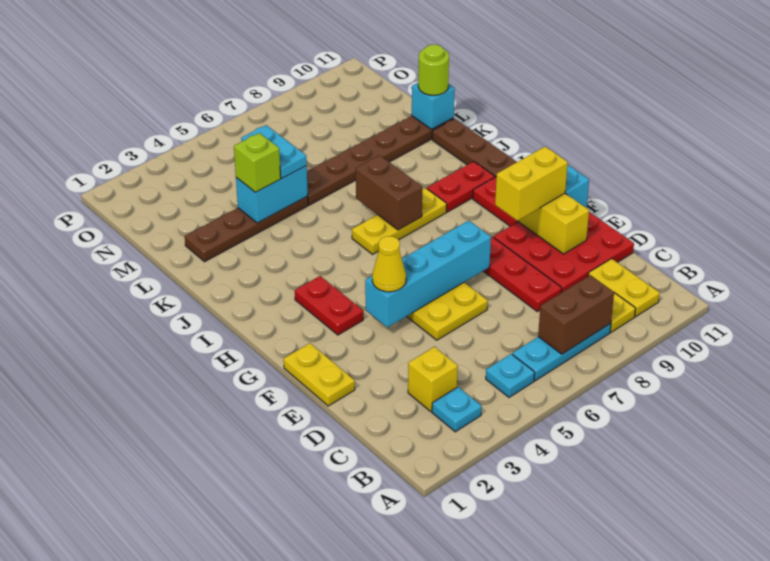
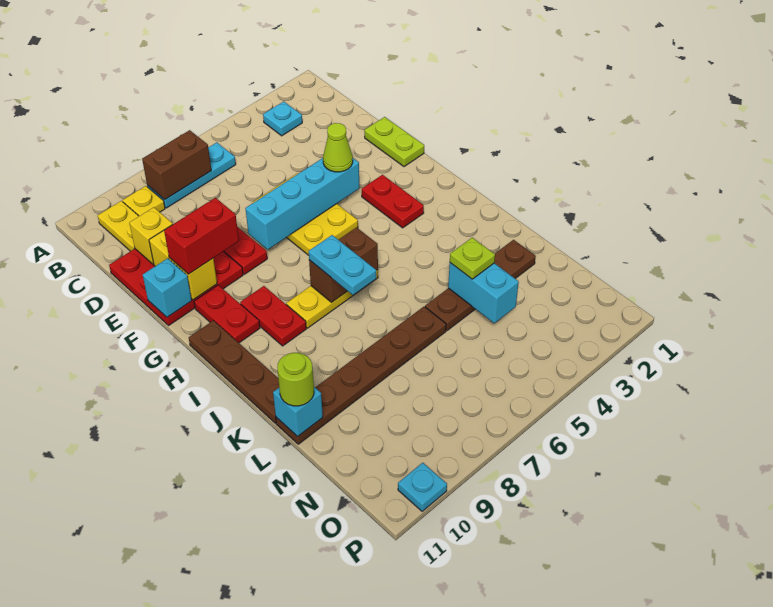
cyan 1x1 plate [486,354,535,397] -> cyan 1x1 plate moved to [398,463,447,511]
yellow 1x1 brick [408,347,458,412] -> yellow 1x1 brick moved to [129,207,173,264]
yellow 1x2 plate [284,343,355,406] -> lime 1x2 plate [364,117,424,167]
yellow 1x1 cone [372,236,406,292] -> lime 1x1 cone [323,123,353,172]
yellow 1x2 brick [495,147,568,221] -> red 1x2 brick [164,198,239,274]
brown 1x2 brick [356,155,422,230] -> brown 1x2 brick turned to [309,227,378,302]
red 1x2 plate [427,162,495,212] -> red 1x2 plate turned to [240,286,306,346]
cyan 1x2 brick [236,166,308,223] -> cyan 1x2 brick turned to [448,263,519,323]
lime 1x1 brick [234,133,281,192] -> lime 1x1 plate [450,238,495,279]
cyan 1x2 plate [241,125,307,178] -> cyan 1x2 plate moved to [309,235,377,295]

